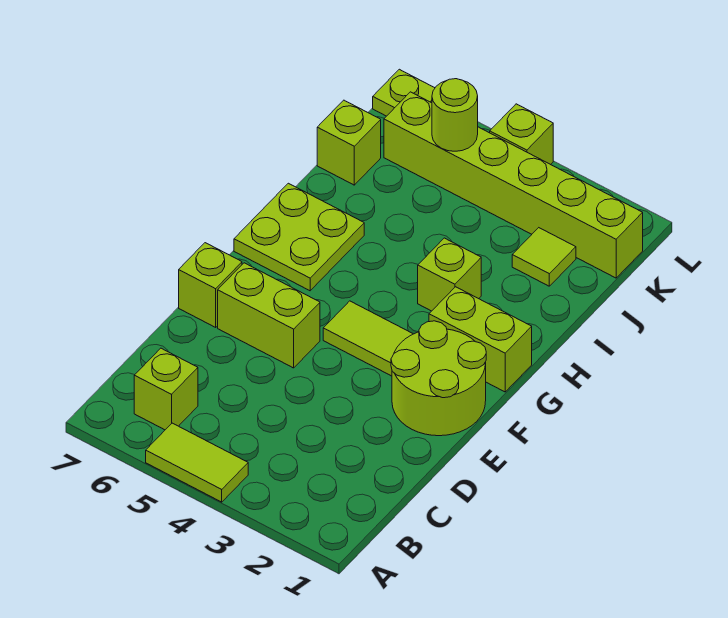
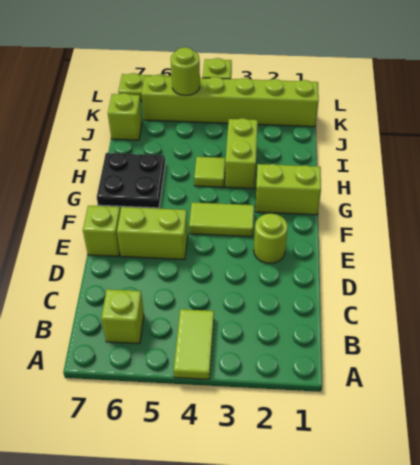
lime 1x2 tile [146,423,248,502] -> lime 1x2 tile turned to [174,309,214,379]
lime 2x2 round brick [391,321,486,436] -> lime 1x1 round brick [254,213,288,263]
lime 2x2 plate [234,183,364,291] -> black 2x2 plate [97,153,165,208]
lime 1x1 brick [418,238,481,311] -> lime 1x2 brick [225,118,258,189]
lime 1x1 tile [512,228,576,286] -> lime 1x1 tile moved to [194,157,225,187]

